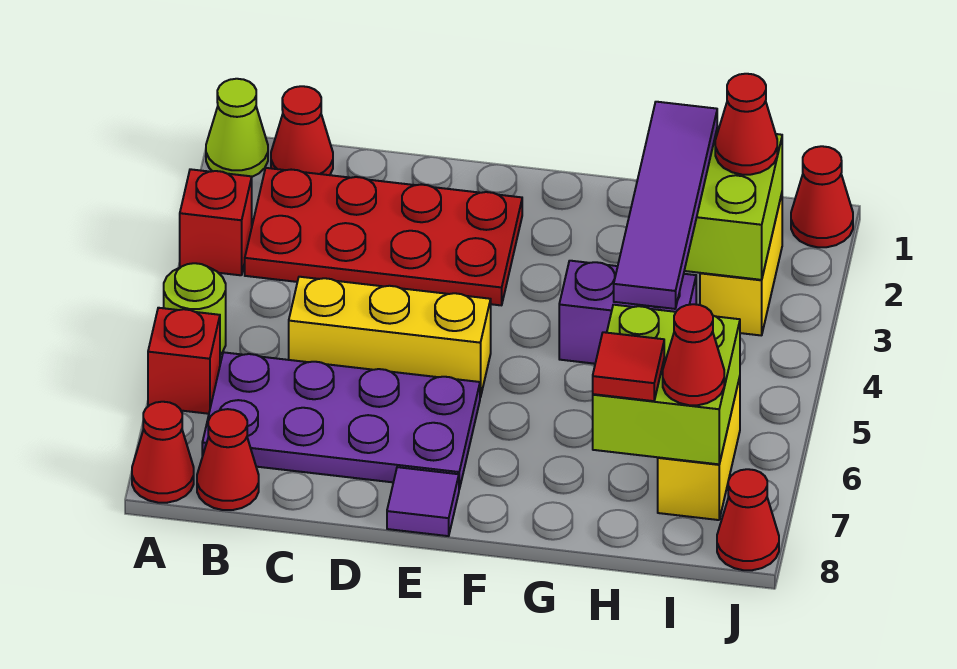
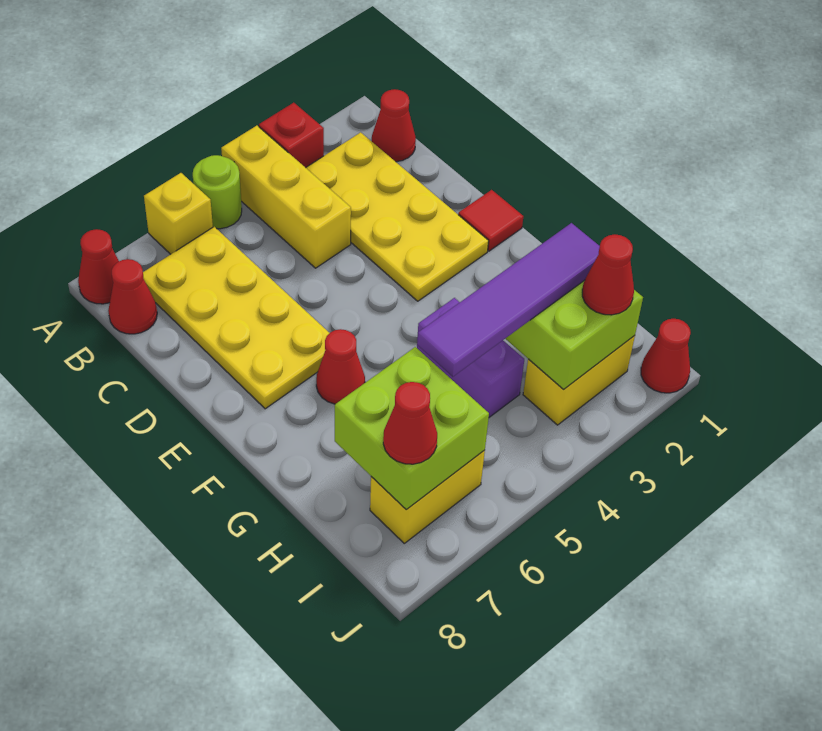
lime 1x1 cone [206,79,268,177] -> none
red 1x1 brick [148,308,220,414] -> yellow 1x1 brick [144,173,213,254]
red 2x4 plate [245,168,522,305] -> yellow 2x4 plate [306,132,489,301]
purple 2x4 plate [202,352,480,489] -> yellow 2x4 plate [143,227,329,409]
yellow 1x3 brick [289,277,491,397] -> yellow 1x3 brick moved to [221,126,351,268]
purple 1x1 tile [387,467,459,536] -> none
red 1x1 tile [593,332,664,401] -> red 1x1 tile moved to [458,190,523,251]
red 1x1 cone [717,469,779,570] -> red 1x1 cone moved to [316,329,365,404]

